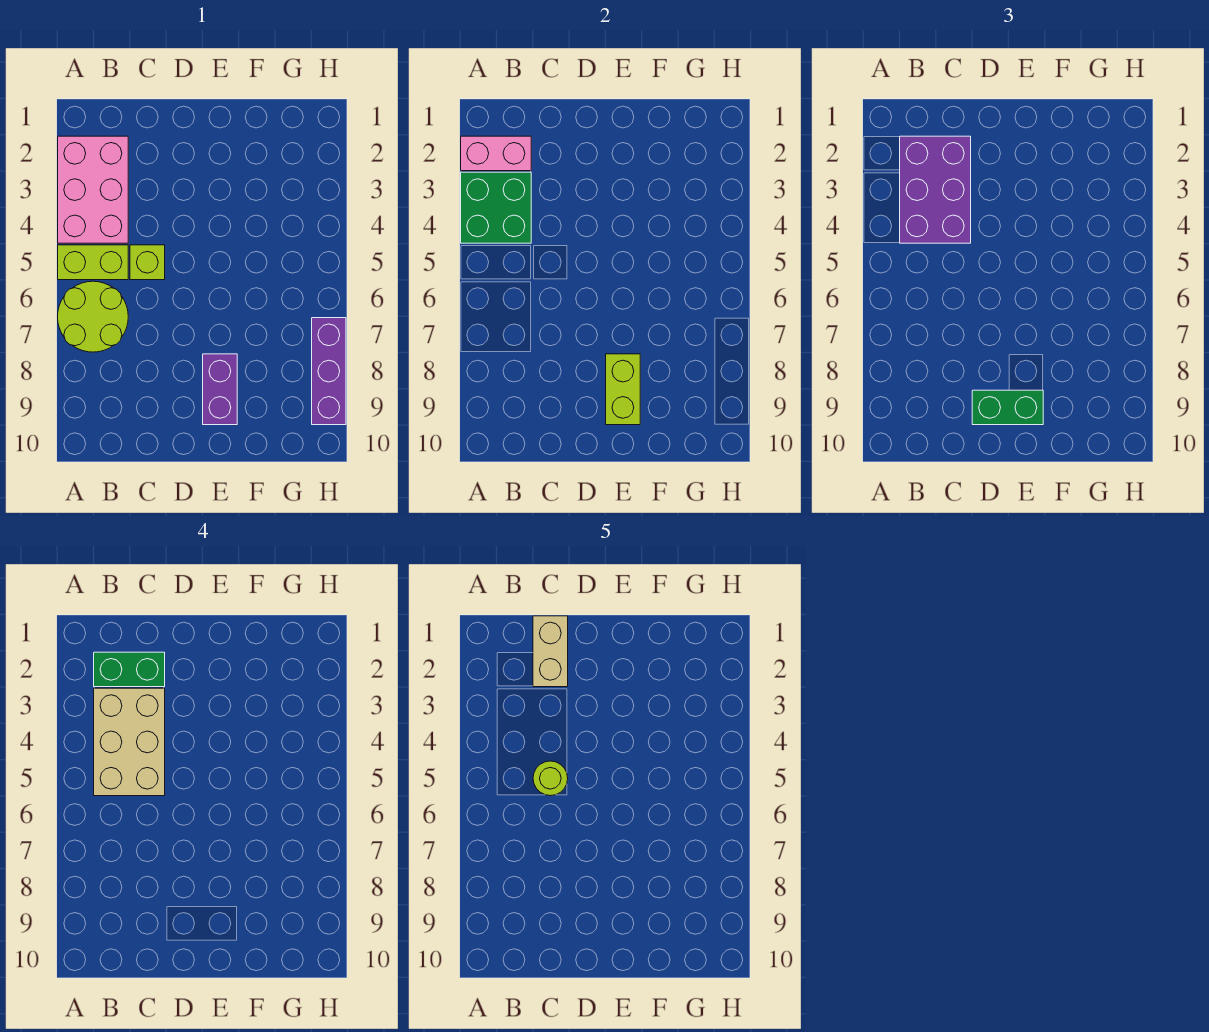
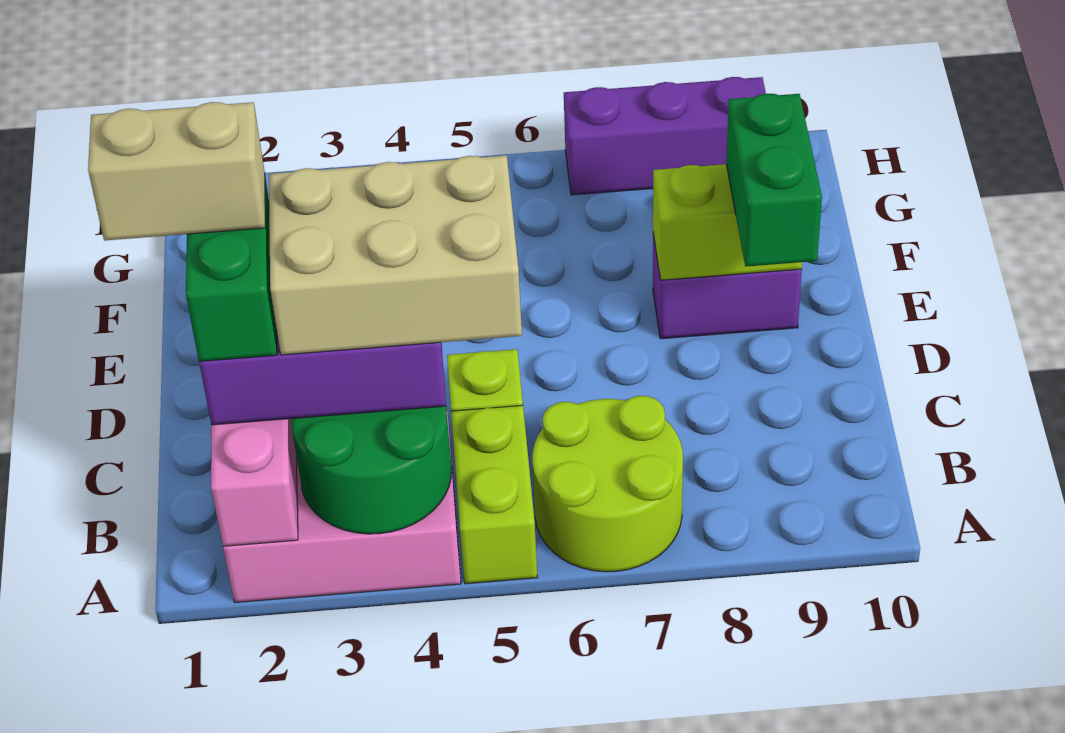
green 2x2 brick [461,172,531,243] -> green 2x2 round brick [291,406,452,534]
lime 1x1 round brick [533,761,568,796] -> none

